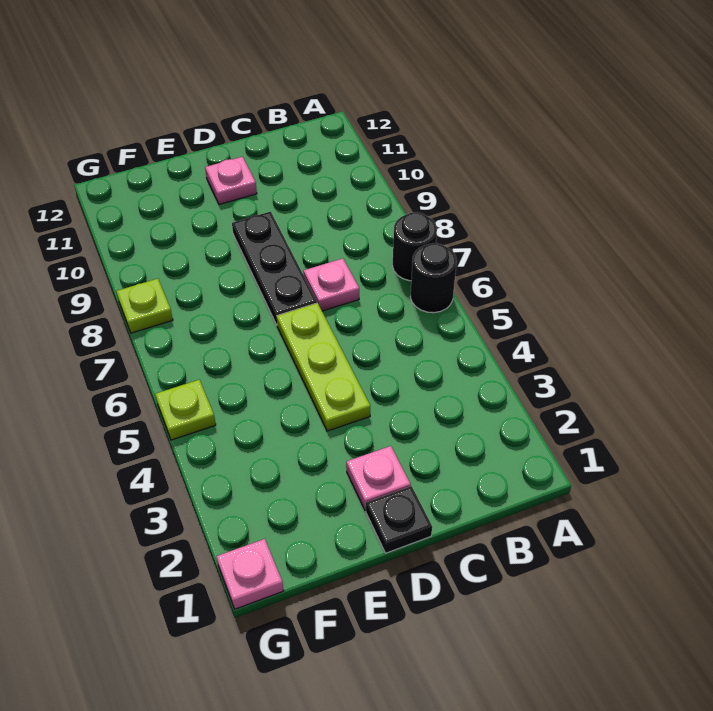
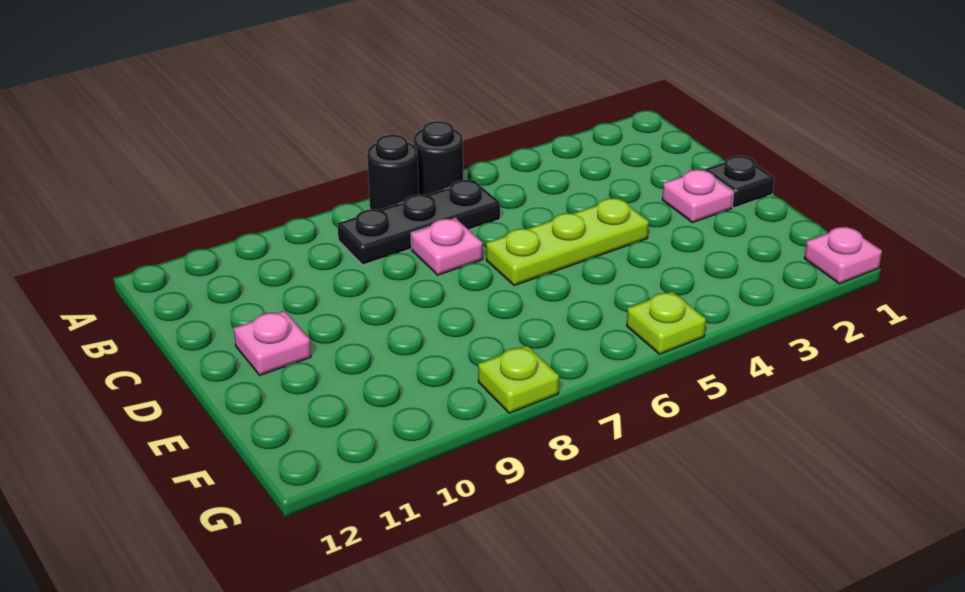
black 1x3 plate [232,211,317,325] -> black 1x3 plate moved to [337,180,500,265]

